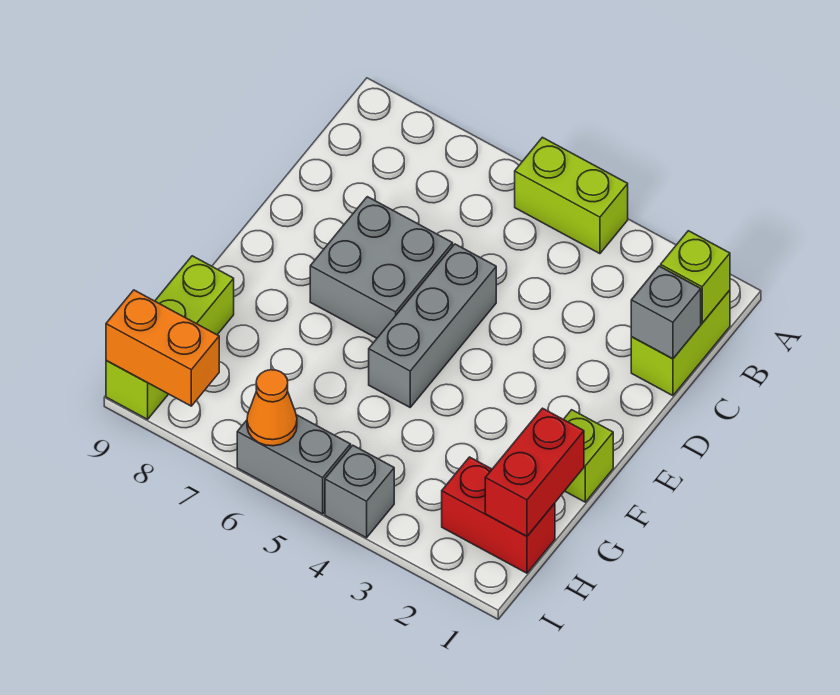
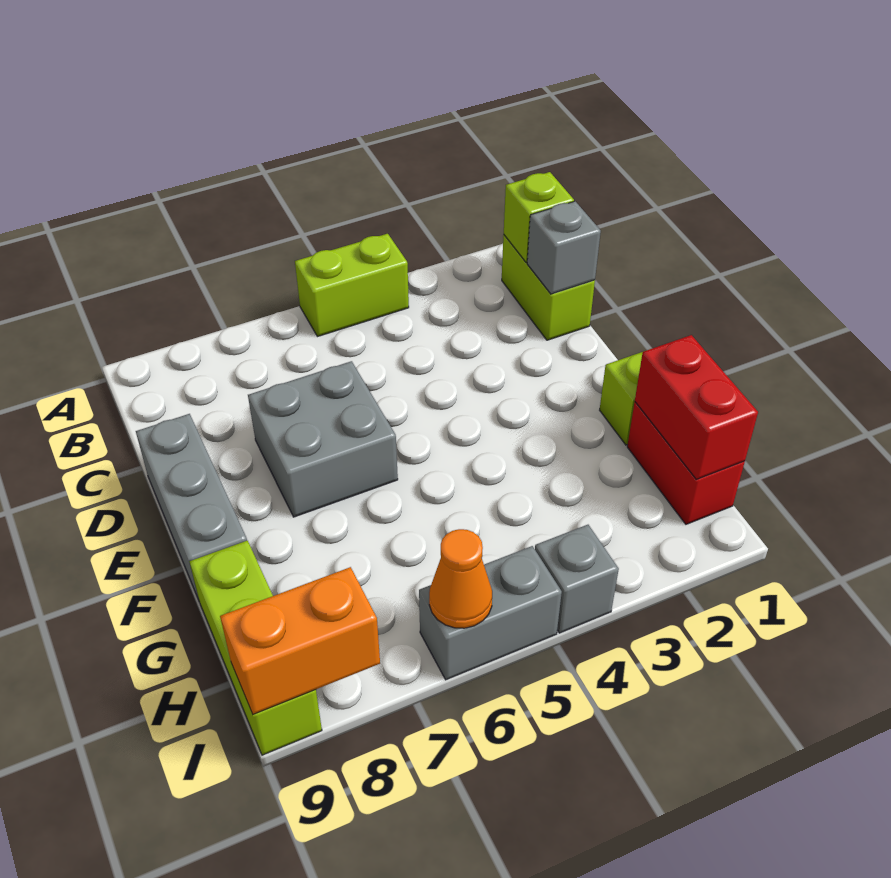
grey 1x3 brick [369,244,496,407] -> grey 1x3 brick moved to [136,414,247,602]
red 1x2 brick [442,457,555,573] -> red 1x2 brick turned to [627,402,745,524]

